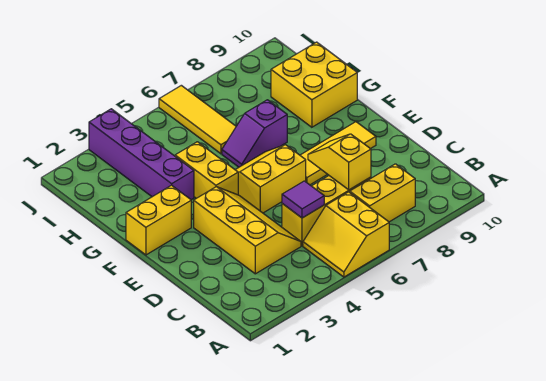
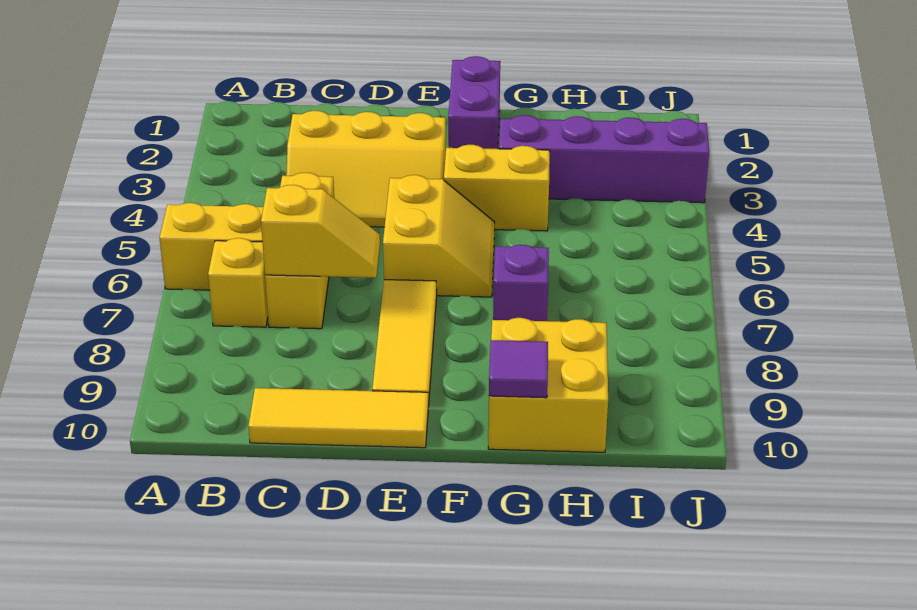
yellow 1x2 brick [350,164,415,222] -> yellow 1x1 brick [208,238,268,327]
purple 1x1 tile [282,181,324,218] -> purple 1x1 tile moved to [489,340,548,398]
yellow 1x2 brick [126,185,191,255] -> purple 1x2 brick [448,56,500,149]
yellow 1x3 tile [159,85,236,154] -> yellow 1x3 tile moved to [248,388,428,448]

